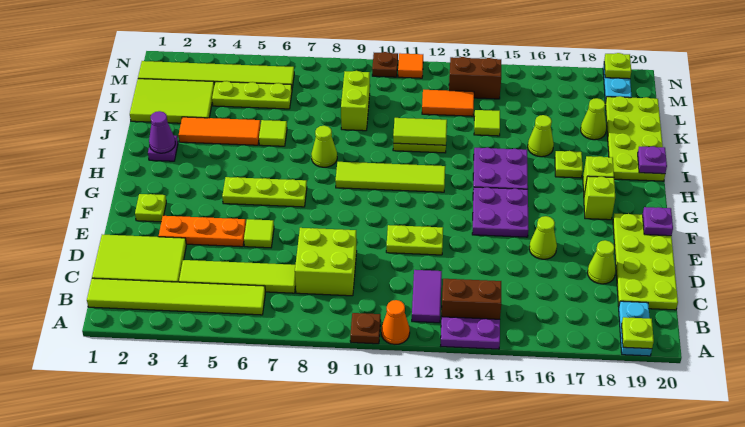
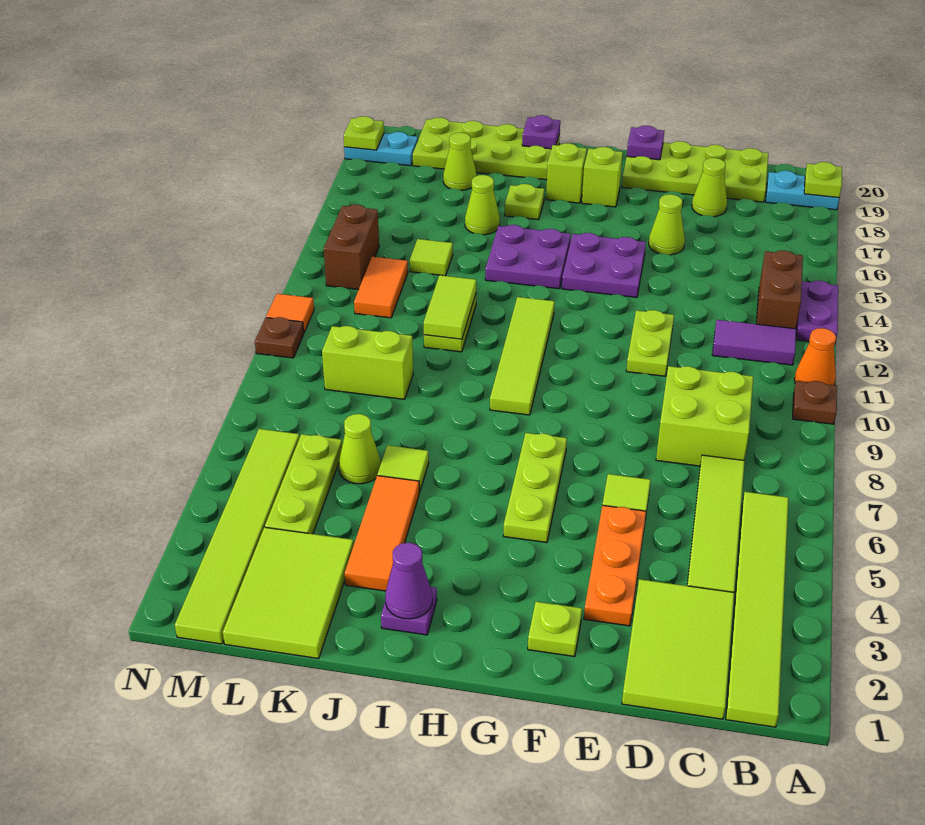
lime 1x1 cone [311,126,337,167] -> lime 1x1 cone moved to [339,414,381,484]

